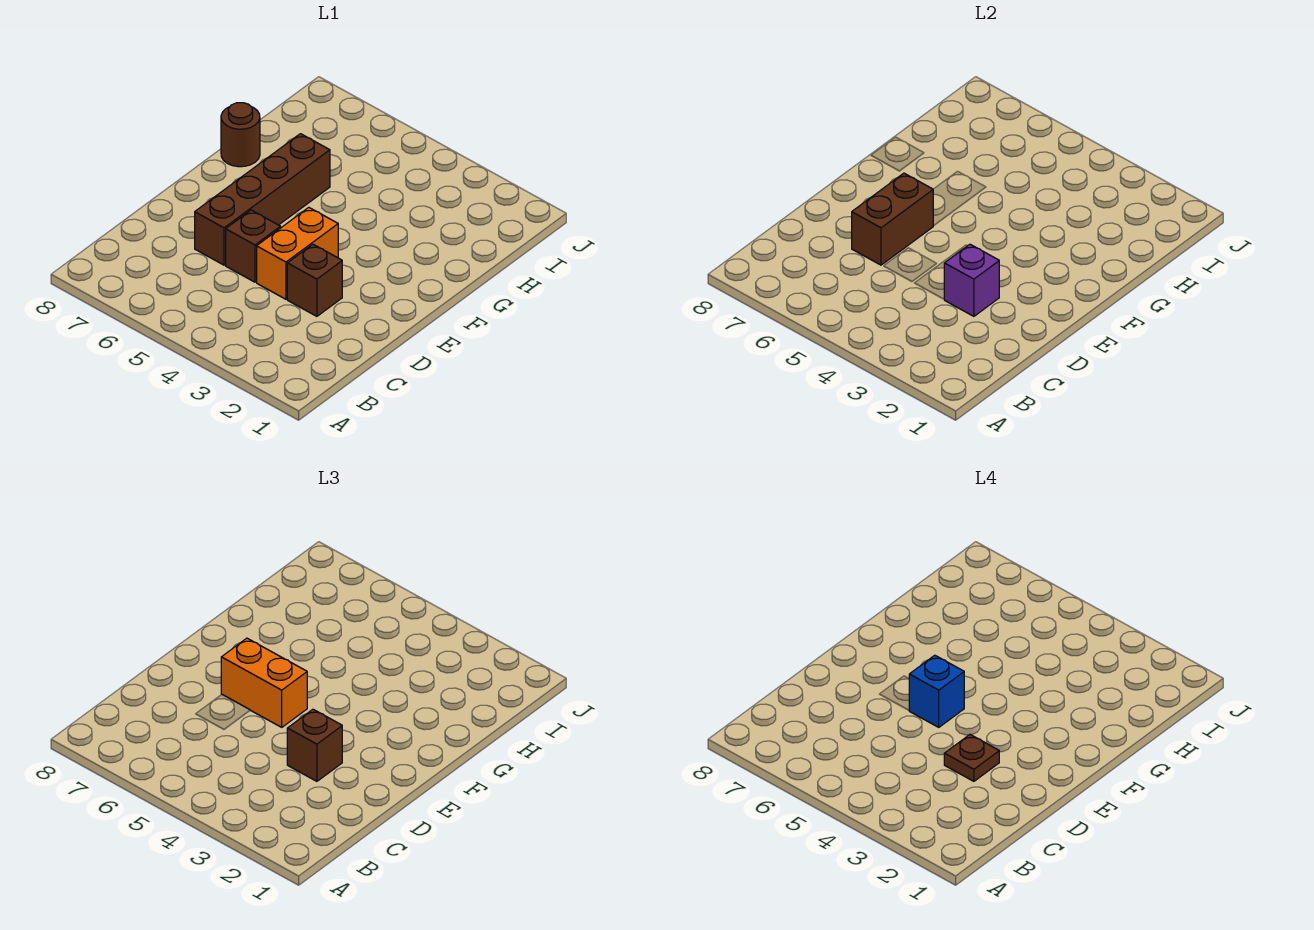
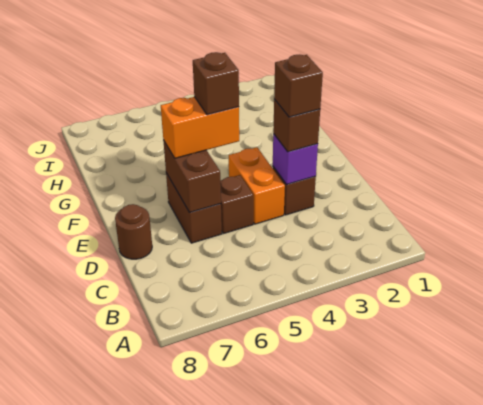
brown 1x1 plate [944,735,999,781] -> brown 1x1 brick [274,55,323,117]
brown 1x4 brick [195,134,330,265] -> brown 1x2 brick [166,173,222,243]
blue 1x1 brick [909,655,964,727] -> brown 1x1 brick [193,52,239,115]
brown 1x1 round brick [221,103,260,167] -> brown 1x1 round brick moved to [115,204,152,259]

